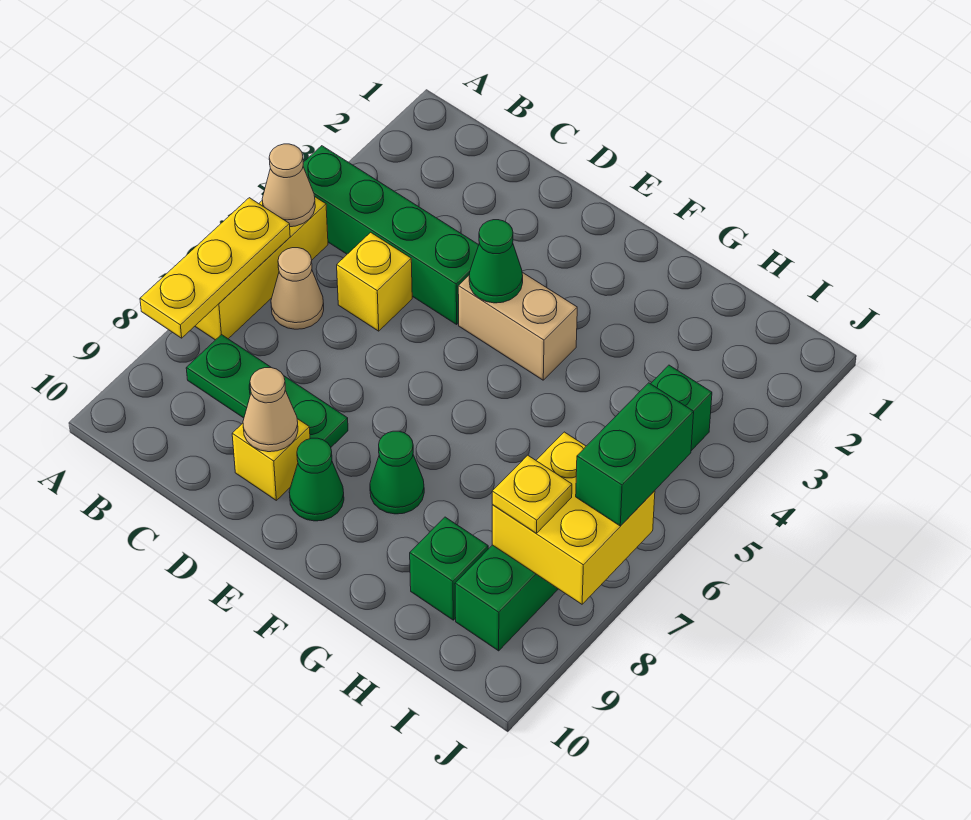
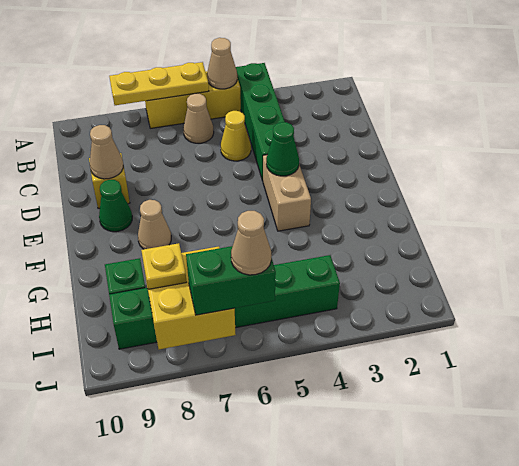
green 1x3 plate [186,334,348,447] -> none
yellow 1x1 brick [337,232,412,331] -> yellow 1x1 cone [221,111,251,161]
green 1x1 cone [370,431,424,514] -> tan 1x1 cone [138,200,171,249]
none -> tan 1x1 cone [231,211,272,275]

